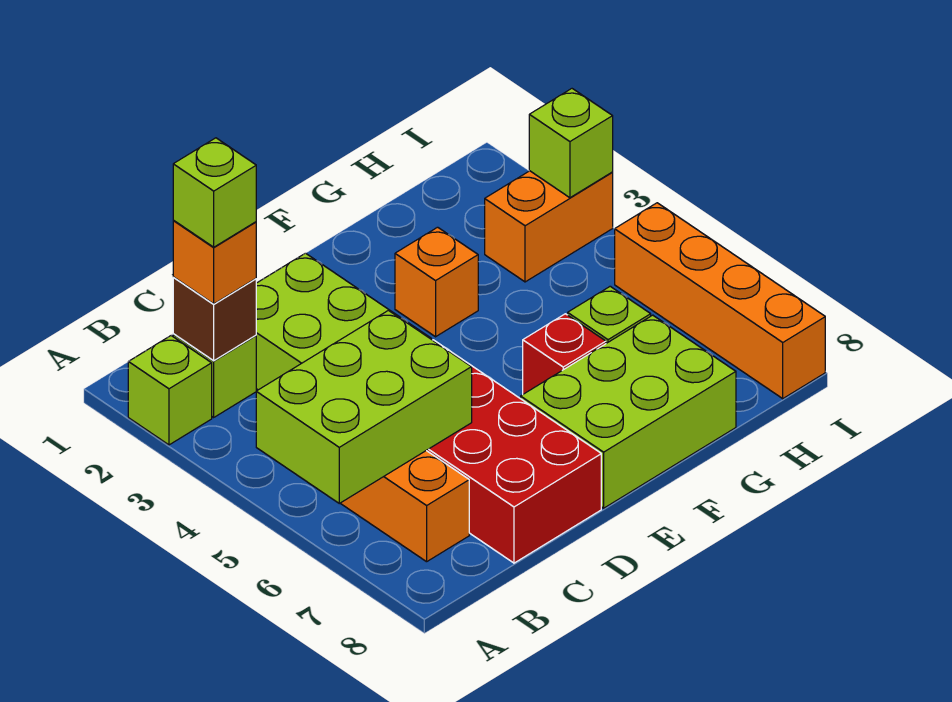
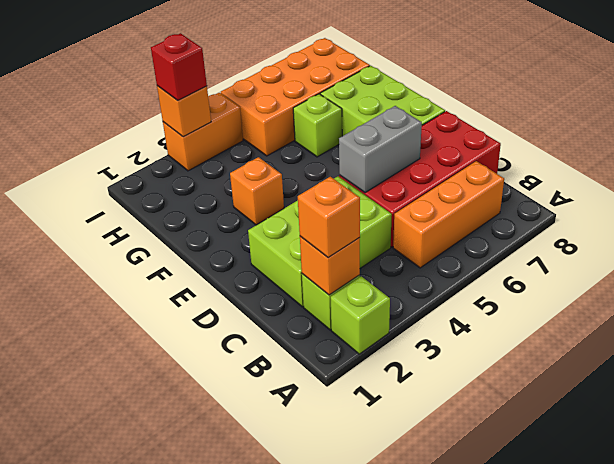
lime 2x3 brick [256,310,472,503] -> none
brown 1x1 brick [173,277,256,361] -> orange 1x1 brick [300,236,360,295]
lime 1x1 brick [173,138,256,247] -> none
none -> grey 1x2 brick [339,106,422,193]
red 1x1 brick [523,314,606,394] -> red 1x1 brick moved to [151,33,207,100]
orange 1x2 brick [485,171,613,282] -> orange 1x2 brick turned to [163,93,243,171]
lime 1x1 brick [529,89,613,198] -> orange 1x1 brick [157,86,211,137]
orange 1x4 brick [615,203,825,399] -> orange 2x4 brick [221,38,370,156]

